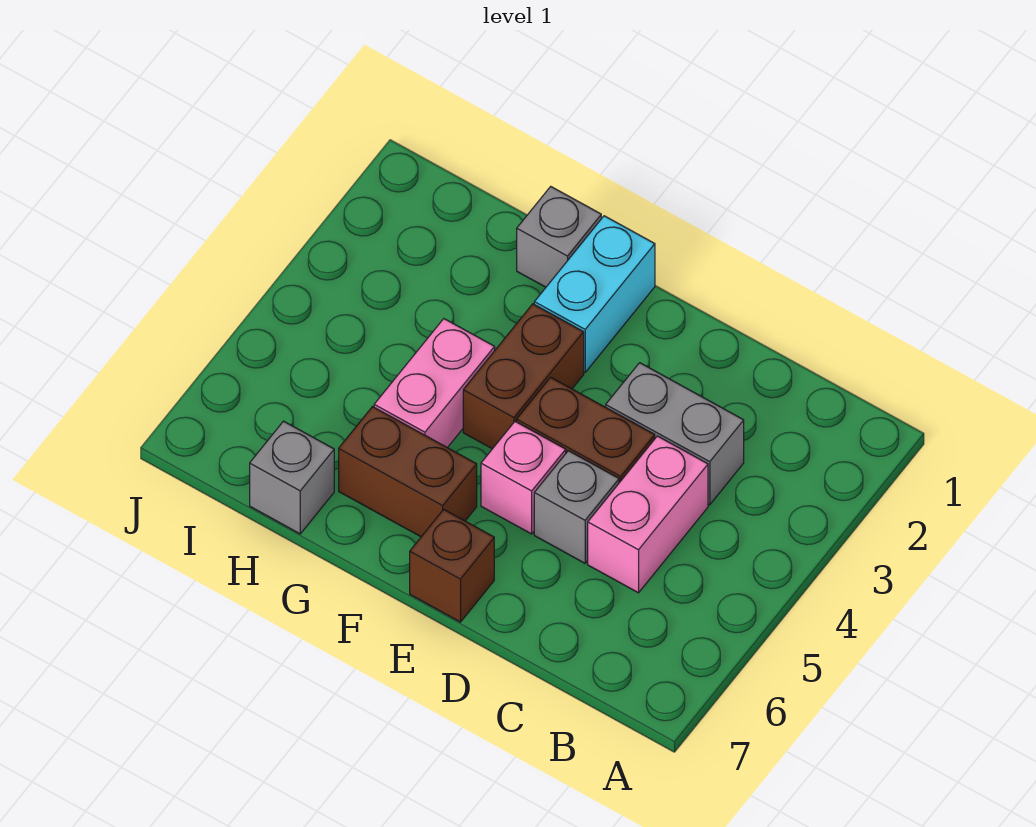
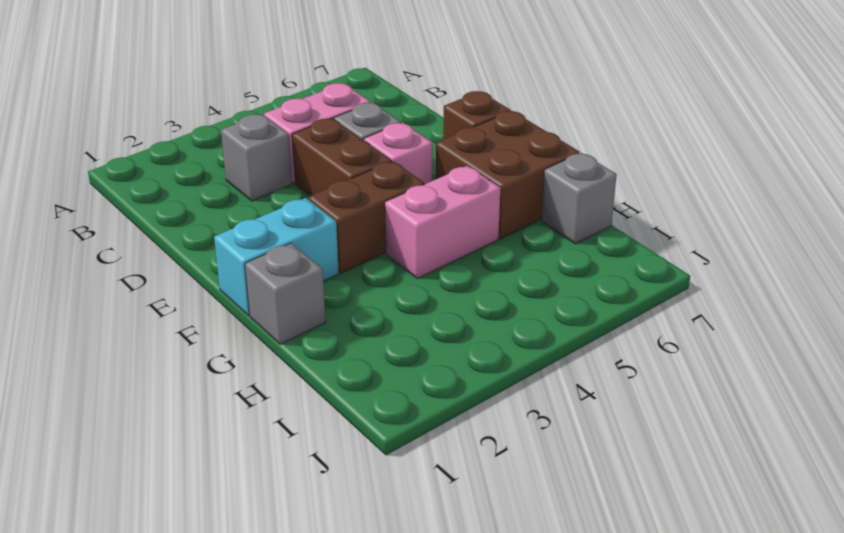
grey 1x2 brick [606,363,744,505] -> grey 1x1 brick [221,114,292,201]
brown 1x2 brick [339,407,477,537] -> brown 2x2 brick [436,111,580,239]

